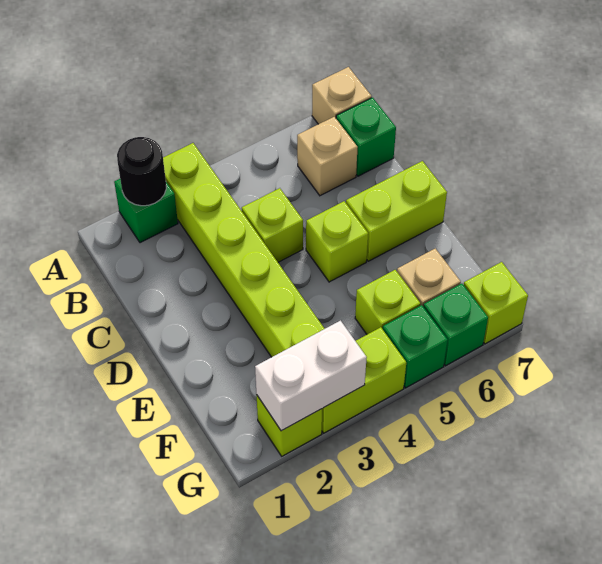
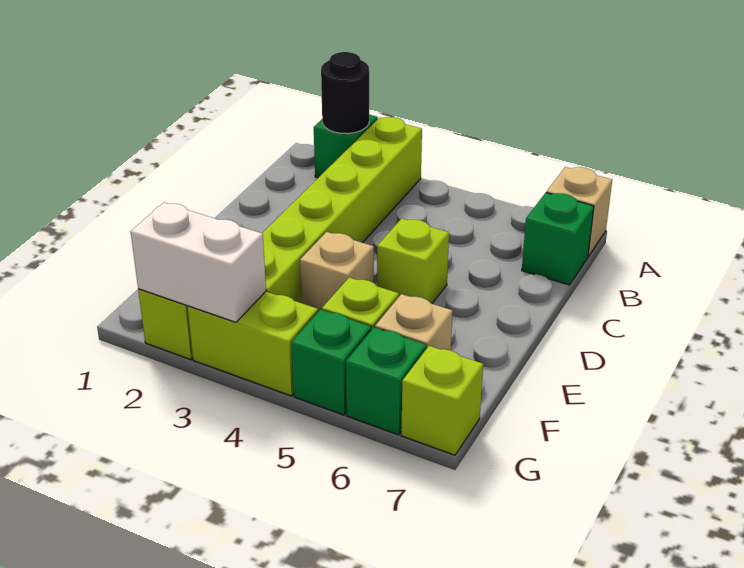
tan 1x1 brick [297,117,358,196] -> tan 1x1 brick moved to [300,232,374,312]
lime 1x1 brick [242,188,303,262] -> none
lime 1x2 brick [346,161,447,261] -> none

